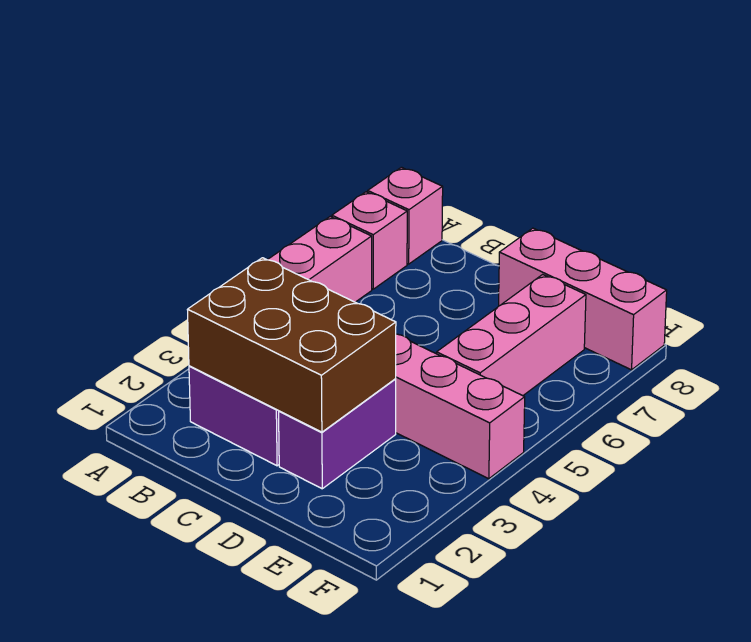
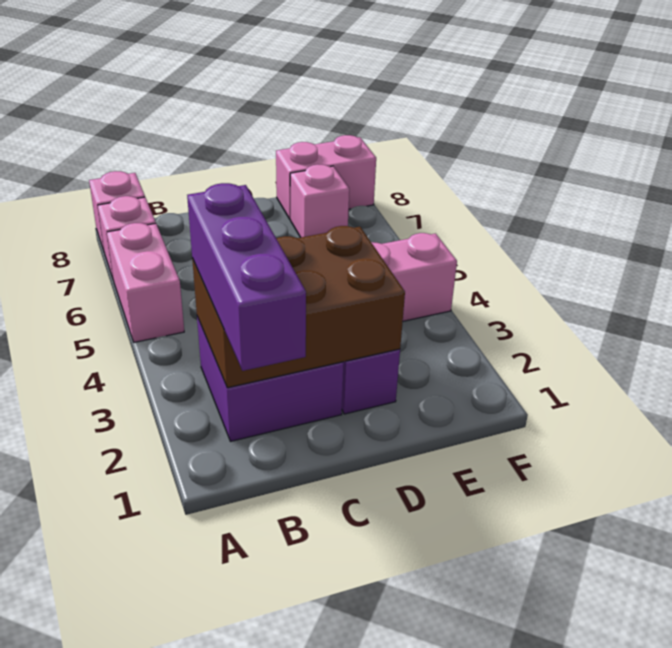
none -> purple 1x3 brick [187,183,306,371]
pink 1x3 brick [499,228,667,370] -> pink 1x2 brick [276,135,376,220]
pink 1x3 brick [437,274,586,396] -> pink 1x1 brick [290,164,349,237]

